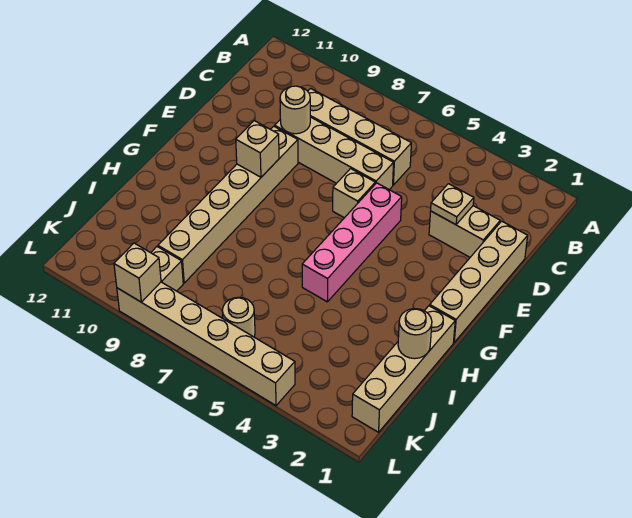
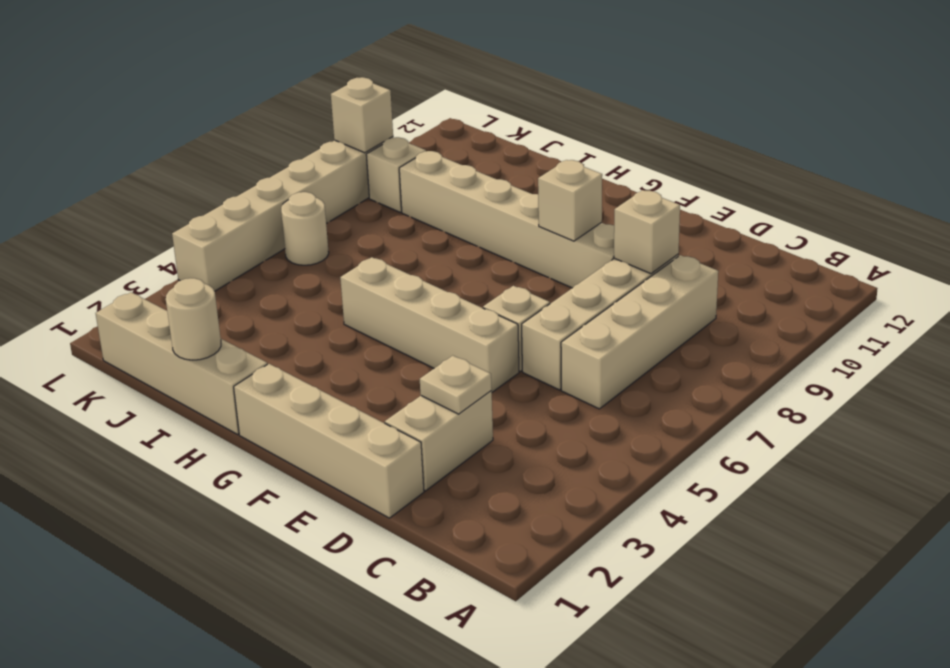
tan 1x1 round brick [280,86,310,134] -> tan 1x1 brick [614,190,680,274]
pink 1x4 brick [302,183,402,302] -> tan 1x4 brick [340,257,519,392]

